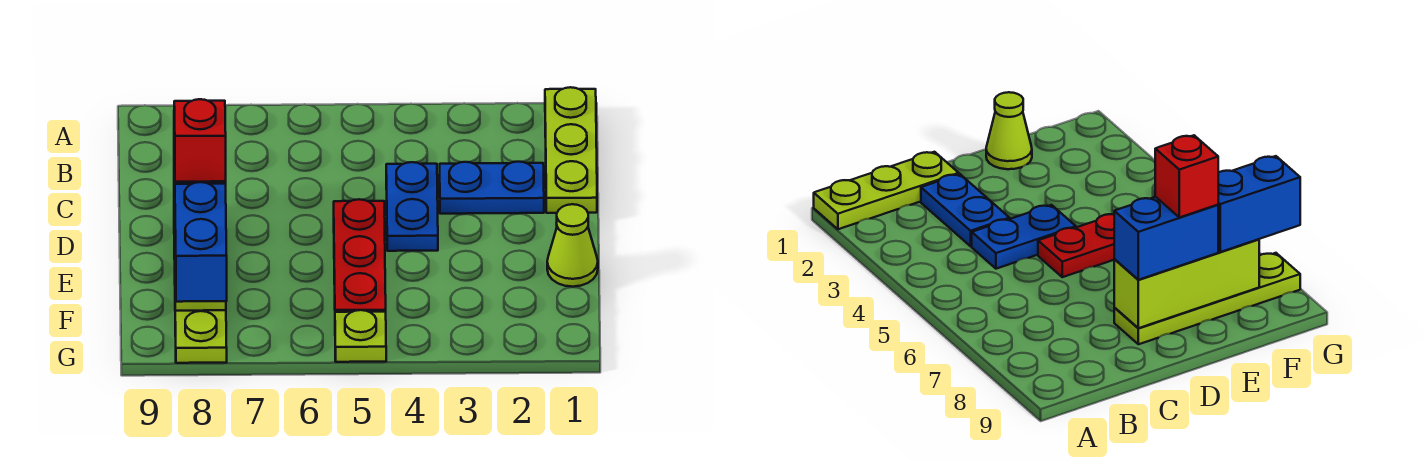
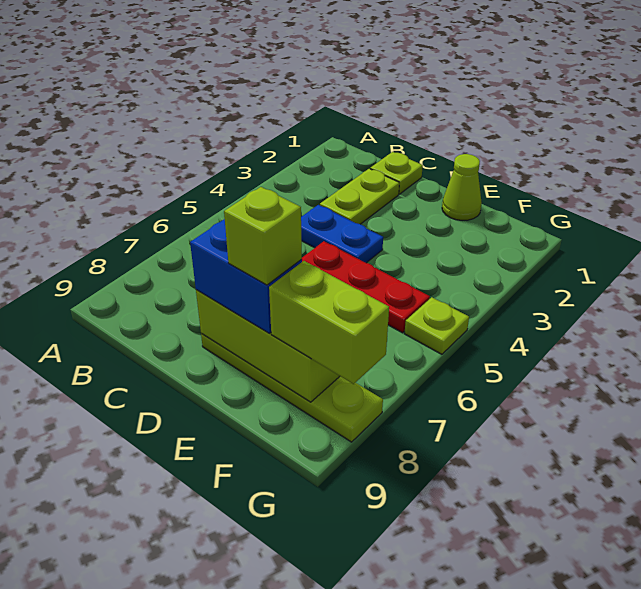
lime 1x3 plate [545,87,597,213] -> lime 1x1 plate [370,152,423,194]
blue 1x2 plate [440,162,544,214] -> lime 1x2 plate [320,169,399,224]
red 1x1 brick [174,99,226,182] -> lime 1x1 brick [224,187,302,285]
blue 1x2 brick [175,182,227,302] -> lime 1x2 brick [269,261,389,384]

